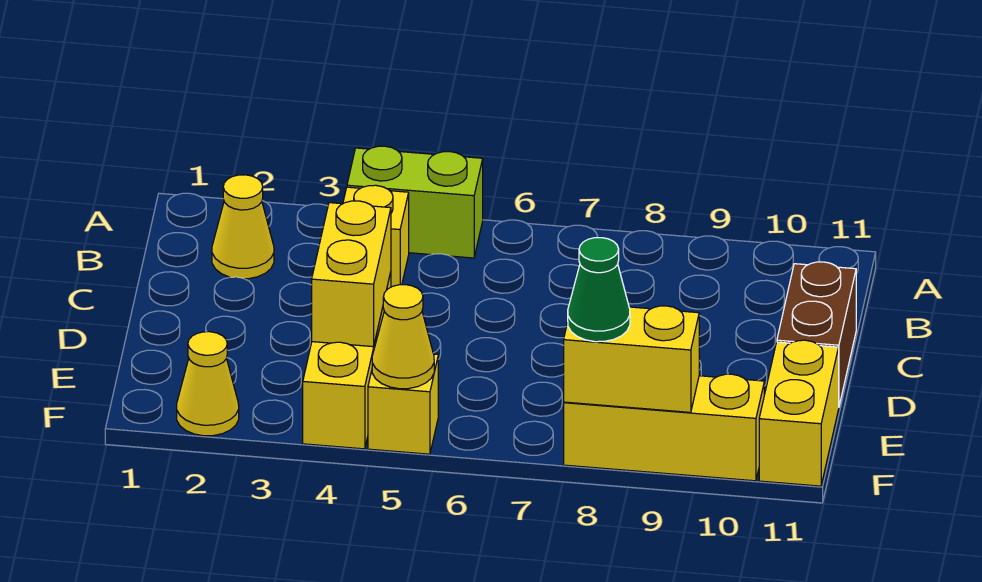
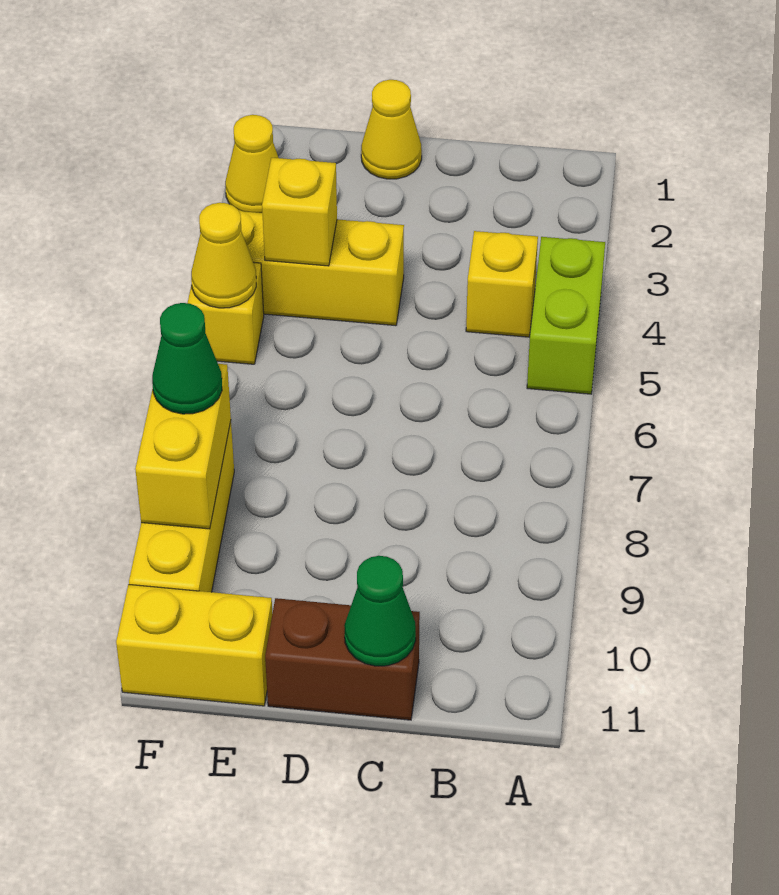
yellow 1x1 cone [212,175,274,279] -> yellow 1x1 cone moved to [361,80,422,179]
none -> green 1x1 cone [344,556,416,666]
yellow 1x2 brick [312,201,391,347] -> yellow 1x1 brick [262,158,337,266]

